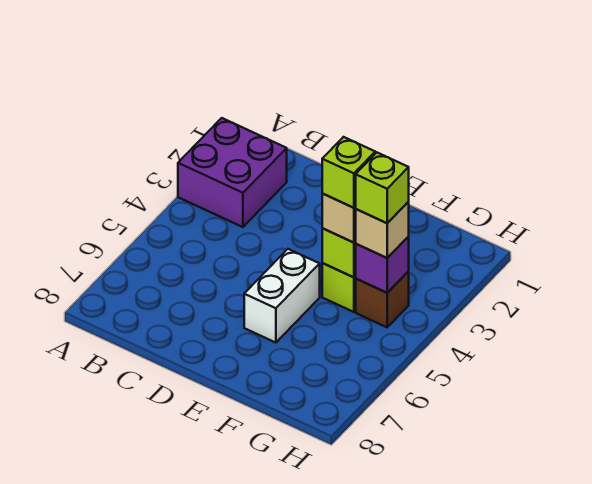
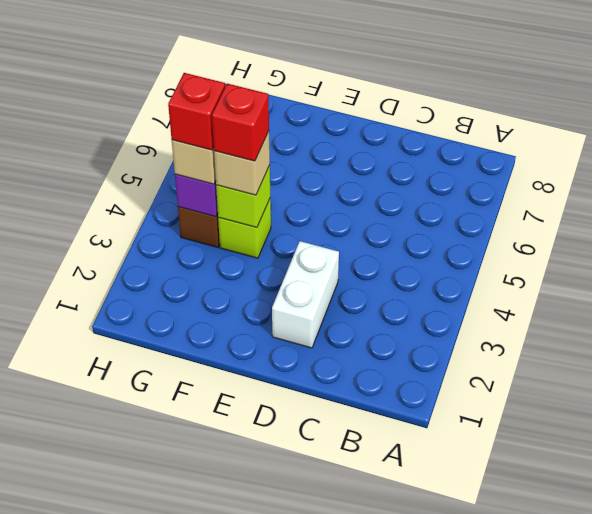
purple 2x2 brick [178,118,287,227] -> none
white 1x2 brick [244,249,320,343] -> white 1x2 brick moved to [272,241,339,348]
lime 1x1 brick [322,137,375,208] -> red 1x1 brick [212,84,269,161]
lime 1x1 brick [355,153,409,223] -> red 1x1 brick [168,73,225,150]

